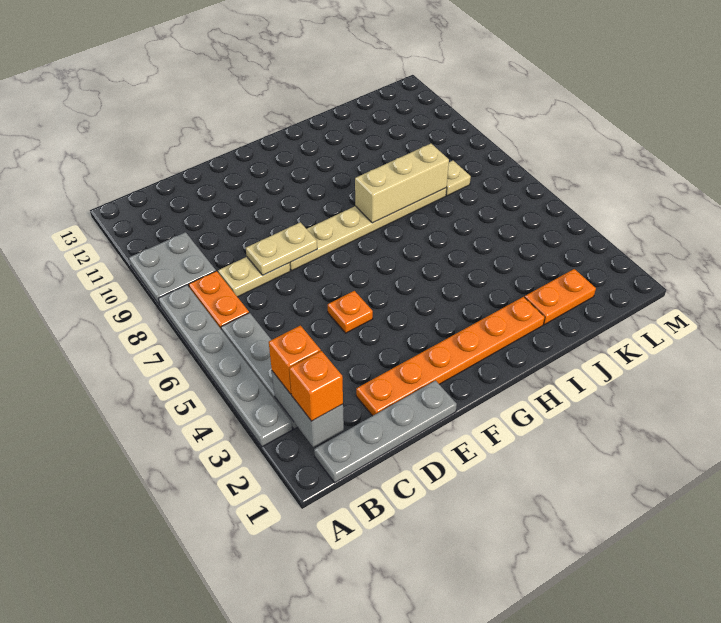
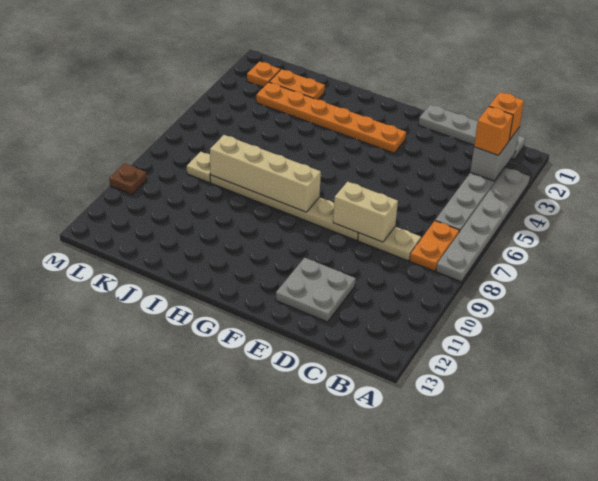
grey 2x2 plate [129,232,216,305] -> grey 2x2 plate moved to [276,258,356,322]
orange 1x6 plate [356,297,545,416] -> orange 1x6 plate moved to [256,82,406,153]
tan 1x2 plate [246,222,317,275] -> tan 1x2 brick [333,182,398,242]
orange 1x1 plate [328,291,373,333] -> orange 1x1 plate moved to [247,62,280,87]
tan 1x3 brick [355,144,449,223] -> tan 1x4 brick [210,135,321,212]
none -> brown 1x1 plate [109,163,147,195]

